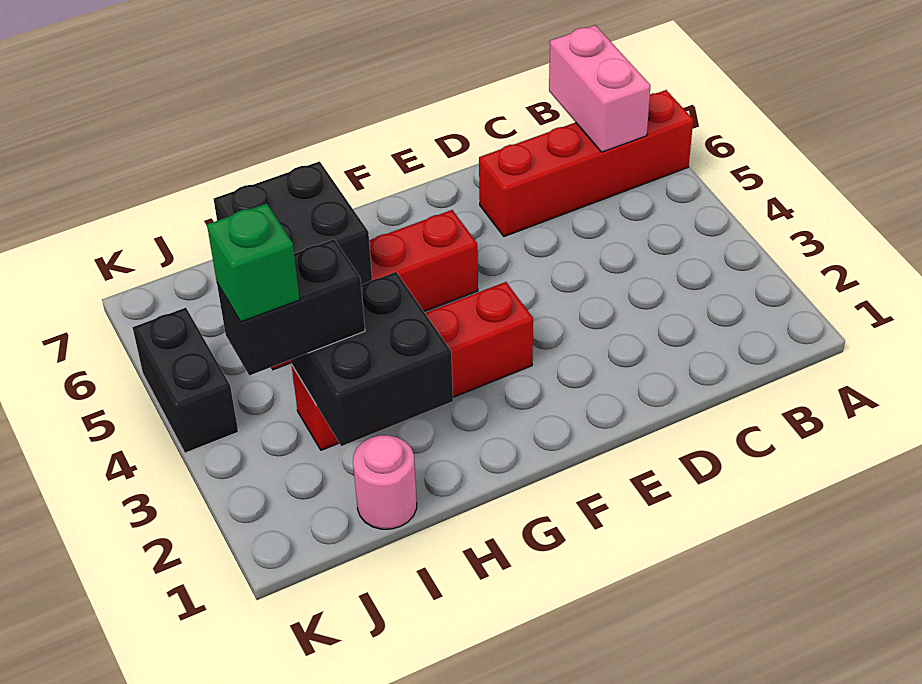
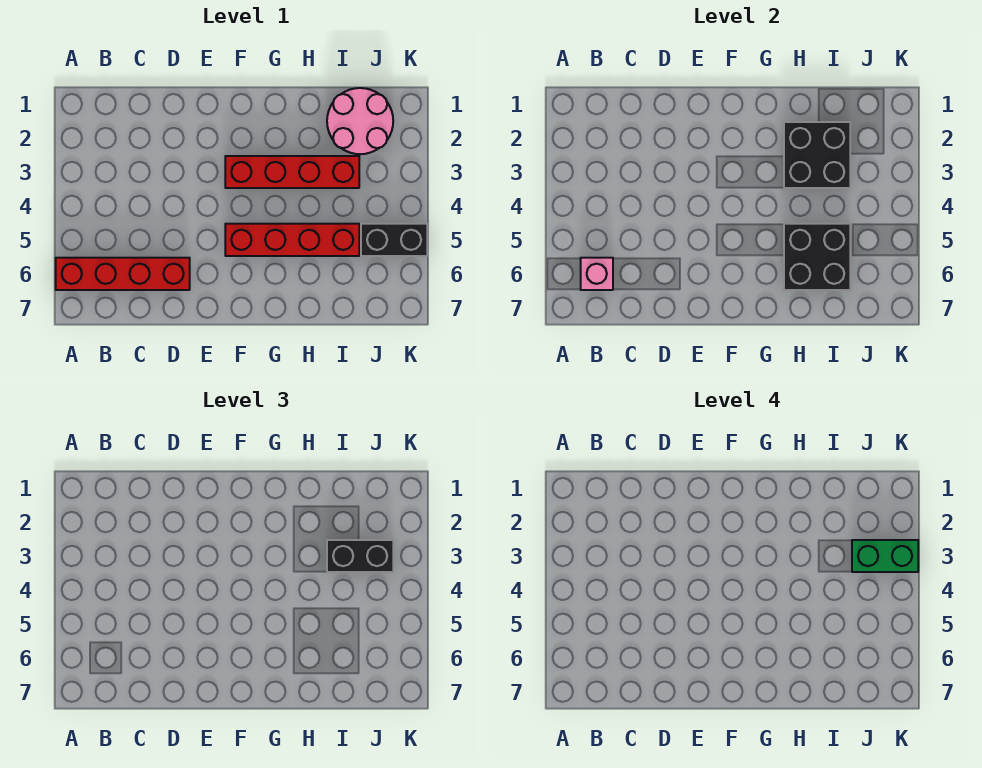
pink 1x2 brick [549,25,651,152] -> pink 1x1 brick [581,258,613,290]
pink 1x1 round brick [353,435,417,529] -> pink 2x2 round brick [327,88,393,154]
green 1x1 brick [207,203,300,322] -> green 1x2 brick [852,540,918,572]
black 1x2 brick [132,308,238,453] -> black 1x2 brick turned to [361,224,427,256]

